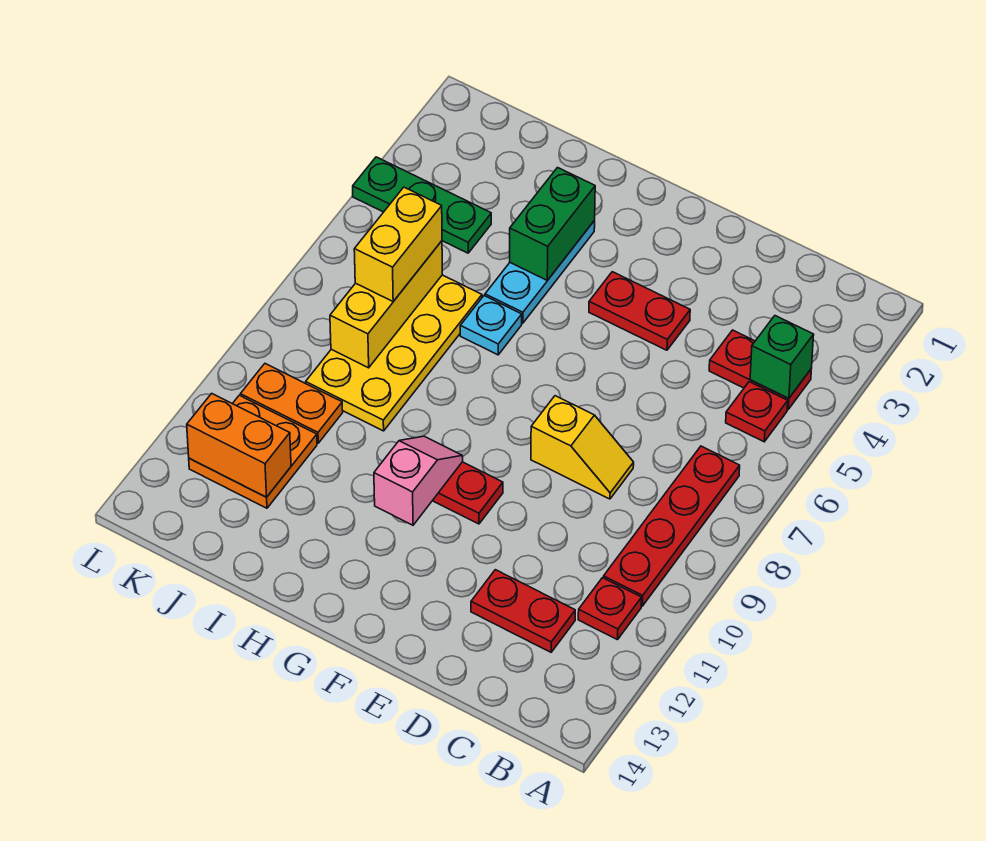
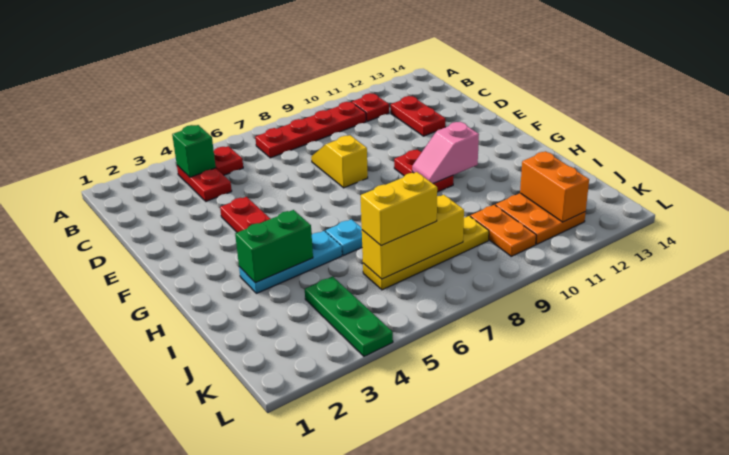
yellow 2x4 plate [306,275,482,431] -> yellow 1x4 plate [363,216,489,290]

